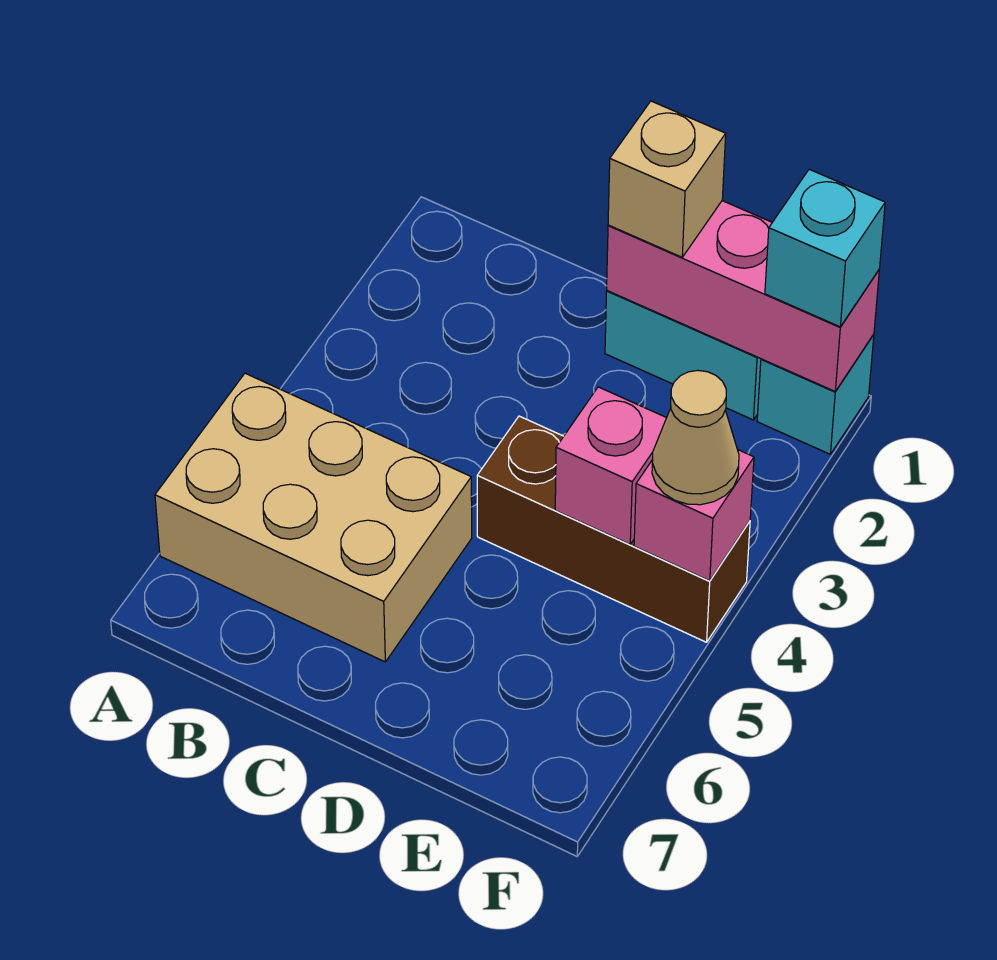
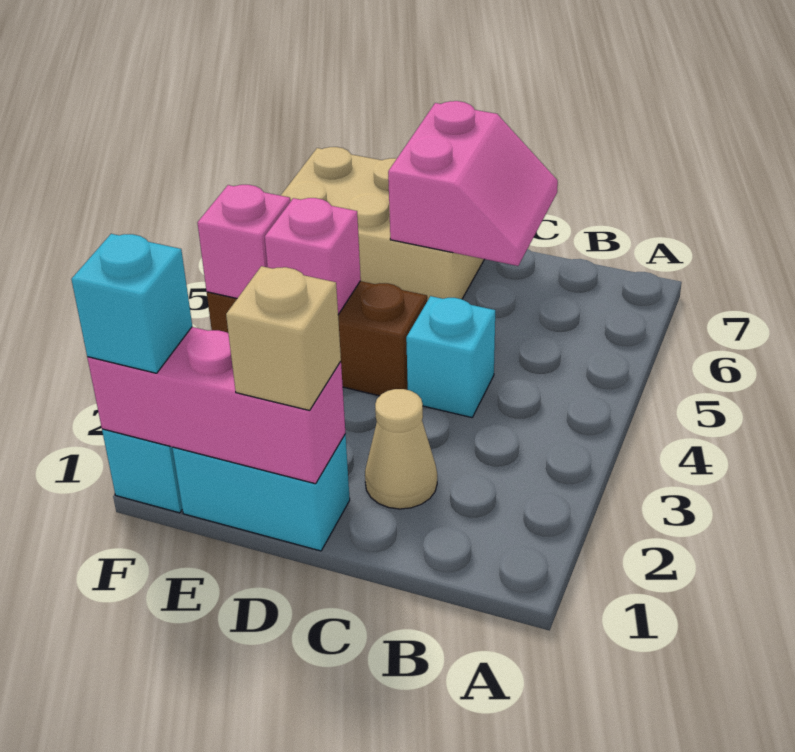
tan 2x3 brick [155,373,472,662] -> tan 2x3 brick moved to [281,147,484,301]
none -> cyan 1x1 brick [406,296,495,418]
none -> pink 2x2 slope [388,101,558,266]
tan 1x1 cone [652,371,739,505] -> tan 1x1 cone moved to [365,389,437,509]

